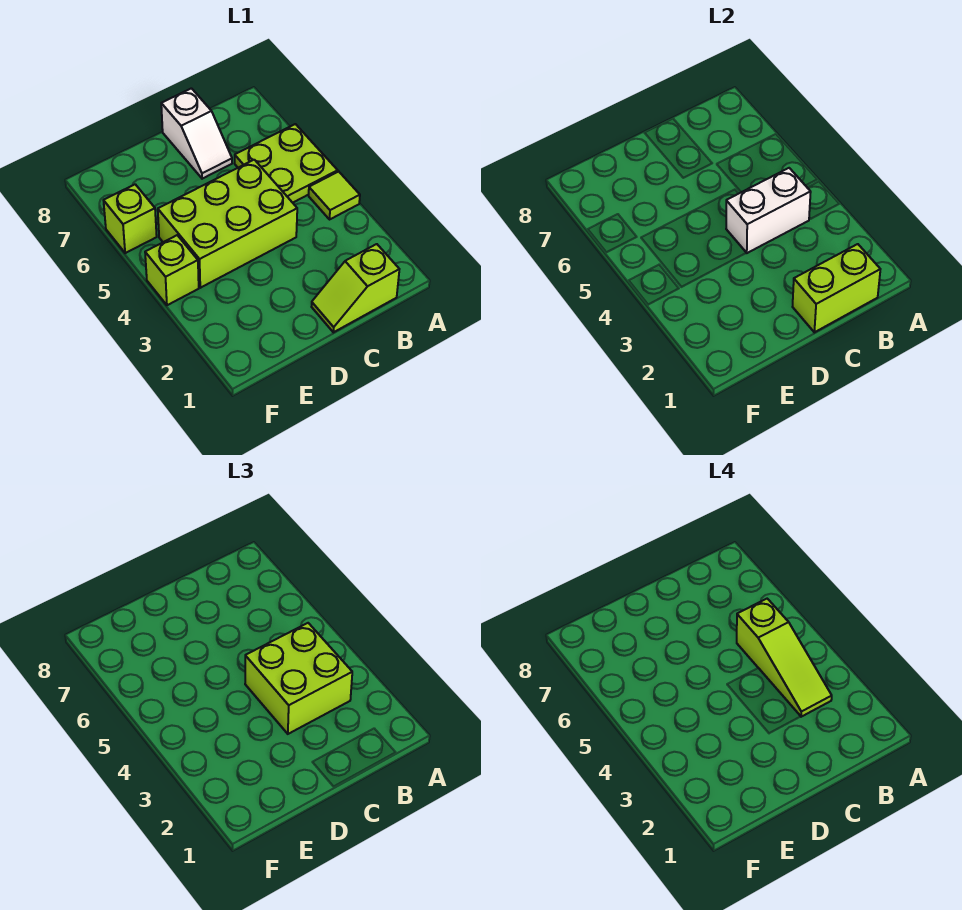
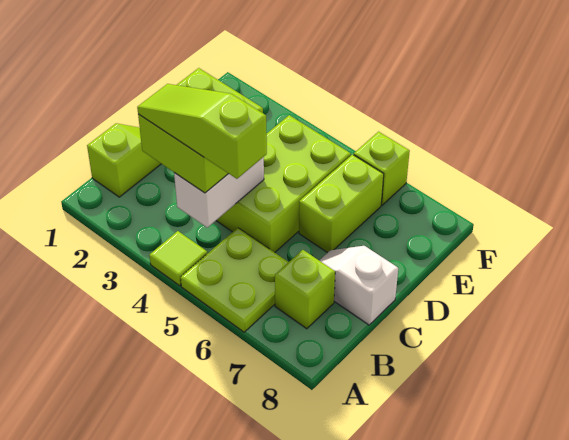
lime 1x2 brick [793,244,880,332] -> lime 1x2 brick moved to [299,155,384,253]
lime 1x1 brick [145,235,199,305] -> lime 1x1 brick moved to [275,250,335,329]

